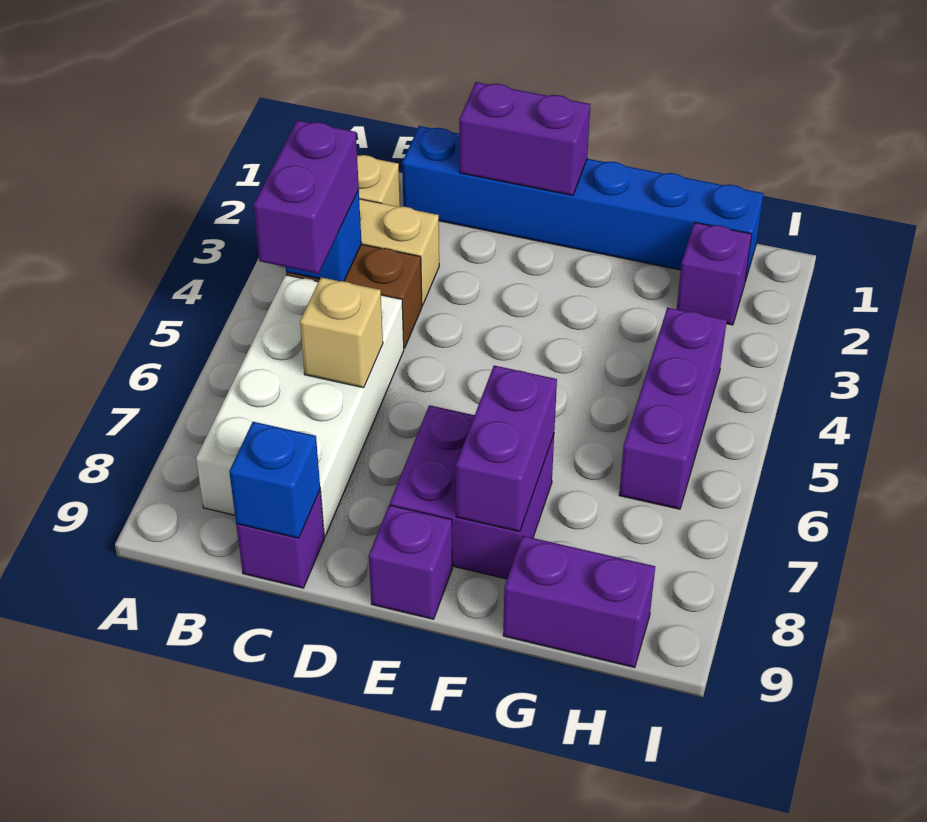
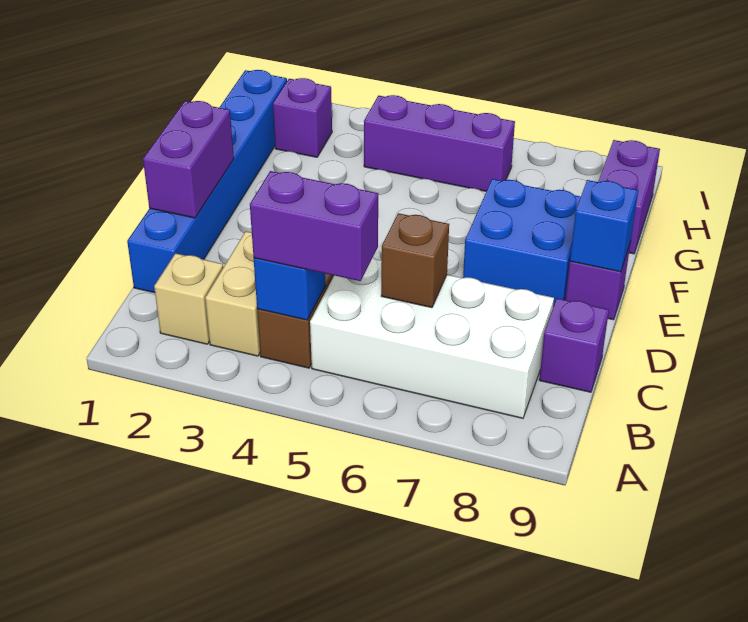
tan 1x1 brick [300,277,383,388] -> brown 1x1 brick [381,213,449,308]
blue 1x1 brick [229,422,320,538] -> blue 1x1 brick moved to [570,180,638,272]
purple 2x2 brick [390,405,554,579] -> blue 2x2 brick [463,179,581,307]
purple 1x2 brick [456,366,557,532] -> none

